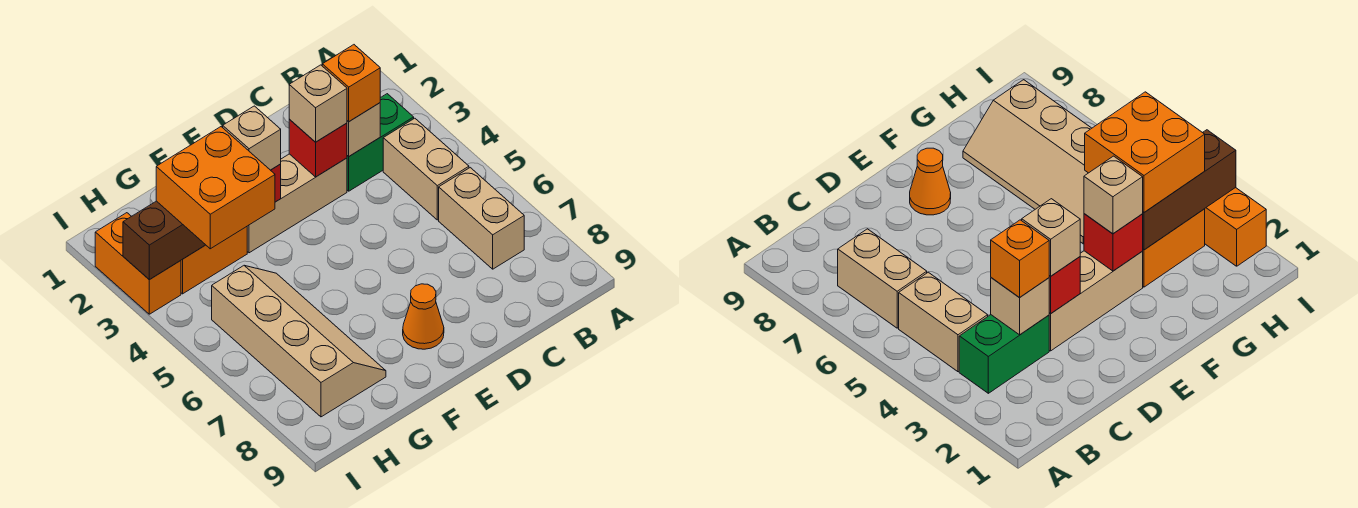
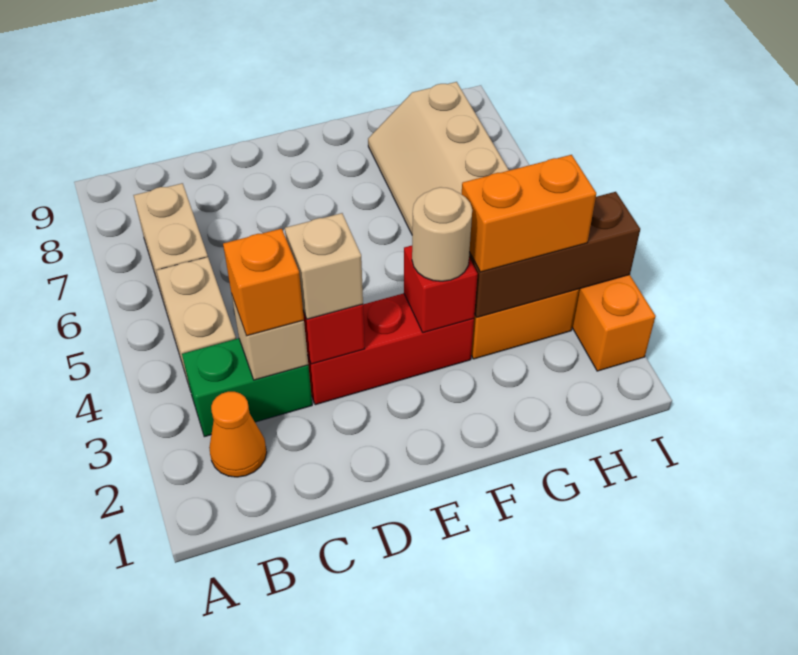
tan 1x3 brick [247,154,347,253] -> red 1x3 brick [308,293,474,405]
orange 1x1 cone [403,284,444,349] -> orange 1x1 cone moved to [209,392,267,477]
tan 1x1 brick [223,106,281,170] -> tan 1x1 round brick [412,187,472,281]
orange 2x2 brick [156,127,275,249] -> orange 1x2 brick [462,155,596,272]

